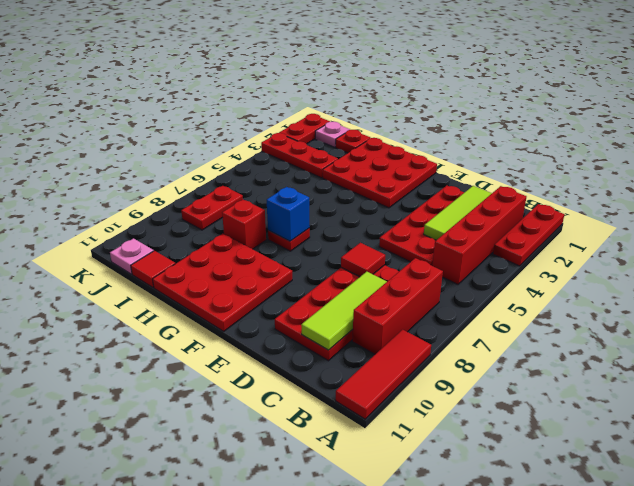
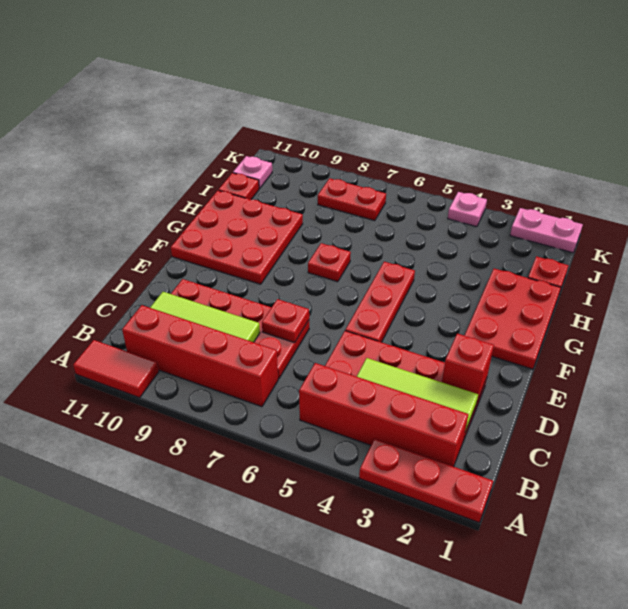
red 1x3 tile [336,329,431,419] -> red 1x2 tile [73,340,159,398]
red 1x3 brick [352,258,443,354] -> red 1x4 brick [122,305,278,407]
red 1x1 tile [341,243,385,277] -> red 1x1 plate [262,299,309,343]
red 3x3 plate [323,138,437,208] -> red 2x3 plate [464,269,561,369]
blue 1x1 brick [267,187,310,241] -> none
red 1x1 brick [222,200,266,249] -> red 1x1 brick moved to [442,334,494,401]
red 1x3 plate [261,133,338,178] -> red 1x3 plate moved to [345,262,415,342]
red 1x1 tile [131,251,175,288] -> red 1x1 plate [219,173,259,200]
pink 1x1 plate [315,122,350,147] -> pink 1x1 plate moved to [448,192,487,227]
red 1x2 plate [279,114,330,144] -> pink 1x2 plate [510,208,583,253]

